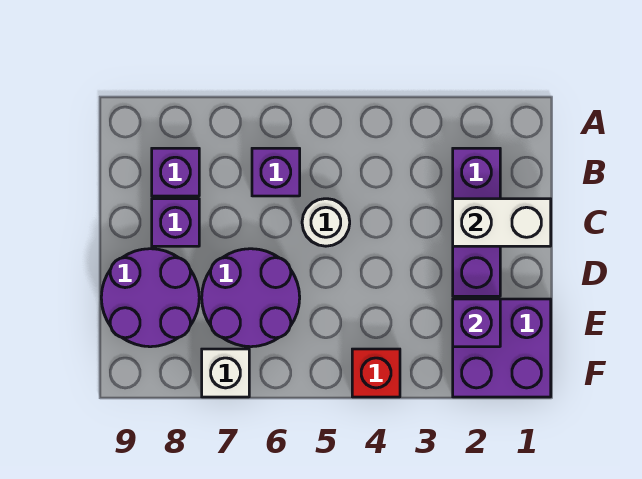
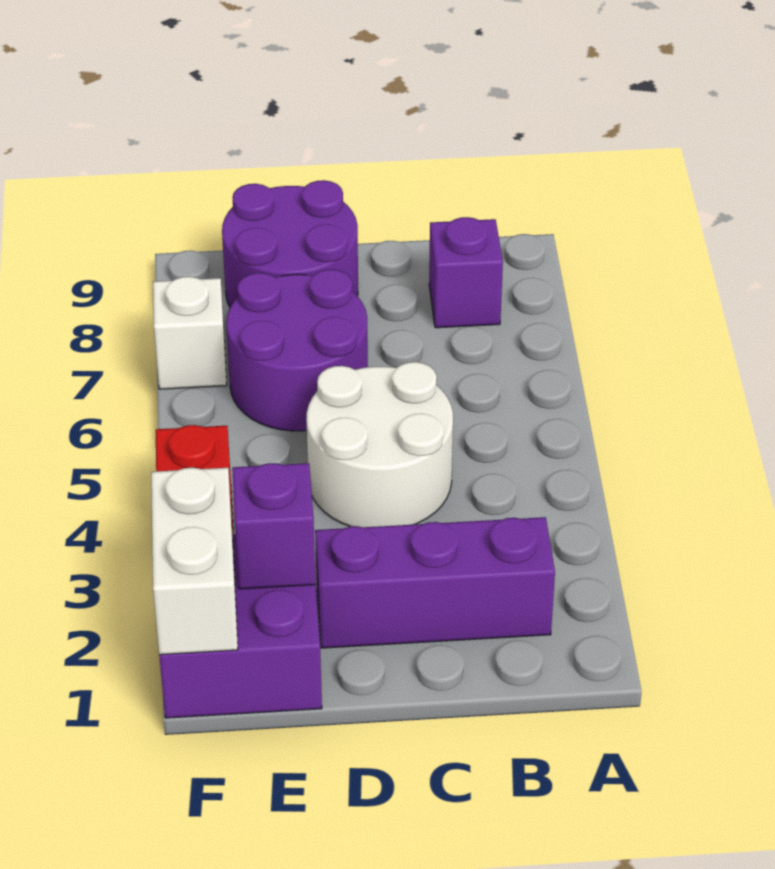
purple 1x1 brick [252,148,300,196] -> none
white 1x2 brick [453,199,551,246] -> white 1x2 brick moved to [151,468,238,655]
white 1x1 round brick [302,199,350,246] -> white 2x2 round brick [307,362,453,527]
purple 1x1 brick [152,199,199,246] -> none

